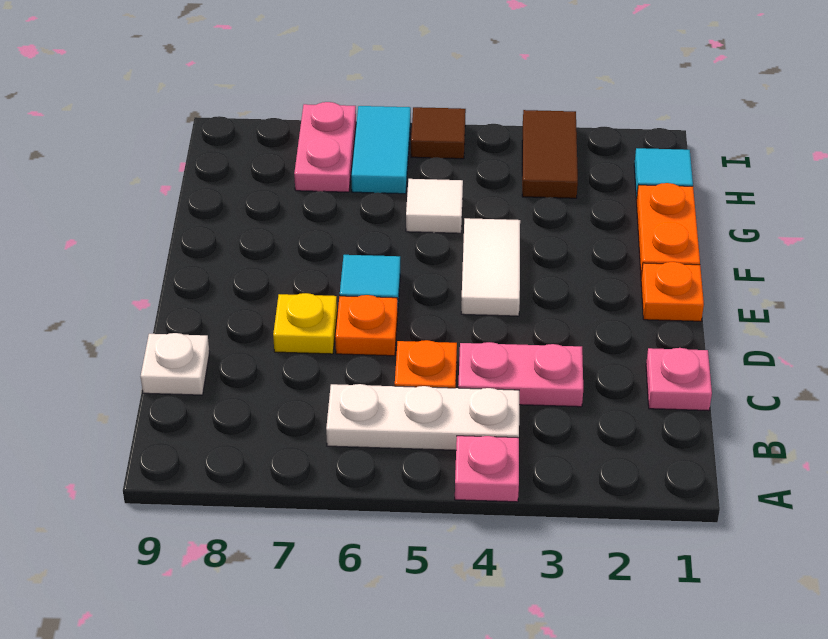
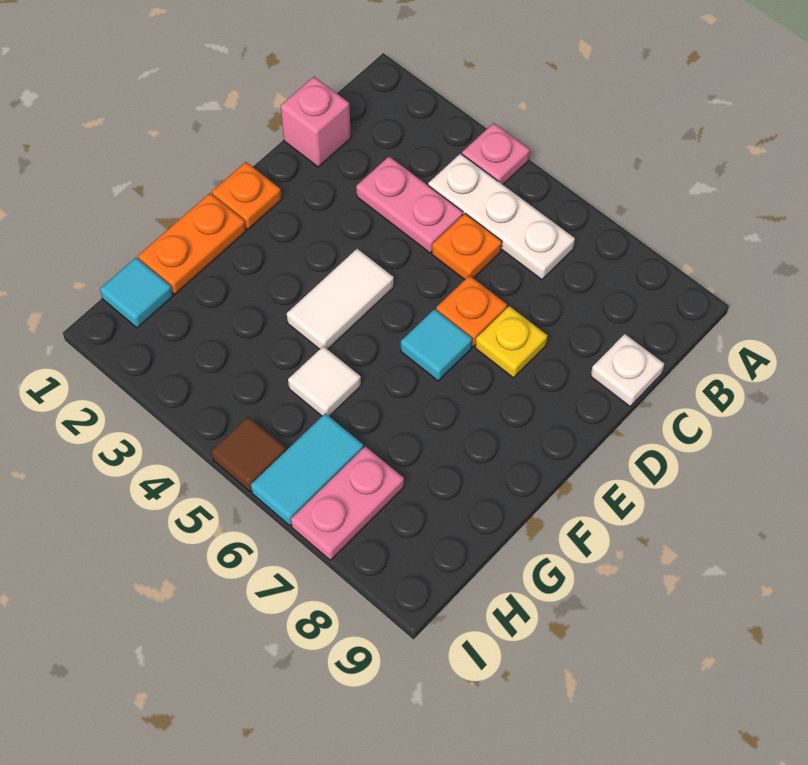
pink 1x1 plate [646,348,712,411] -> pink 1x1 brick [281,77,351,167]
brown 1x2 tile [522,110,578,198] -> none

